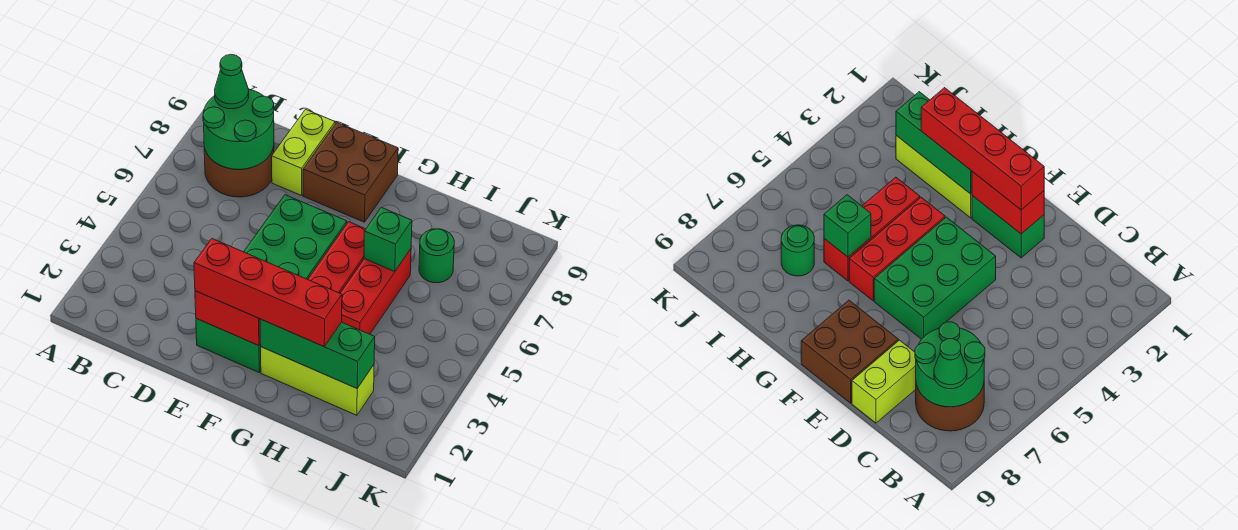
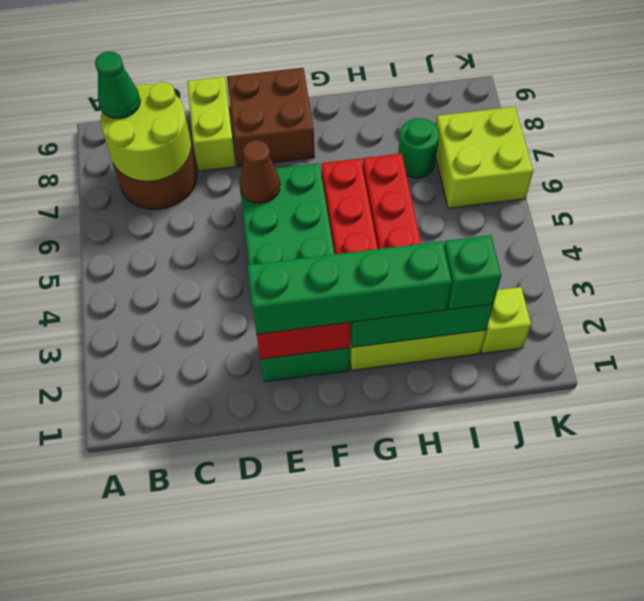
green 2x2 round brick [203,89,274,169] -> lime 2x2 round brick [100,82,191,181]
red 1x4 brick [194,239,342,347] -> green 1x4 brick [247,241,452,334]
none -> brown 1x1 cone [239,140,280,203]
green 1x1 brick [364,207,412,272] -> green 1x1 brick moved to [444,235,502,310]
none -> lime 1x1 brick [481,287,531,353]
none -> lime 2x2 brick [436,107,533,208]

